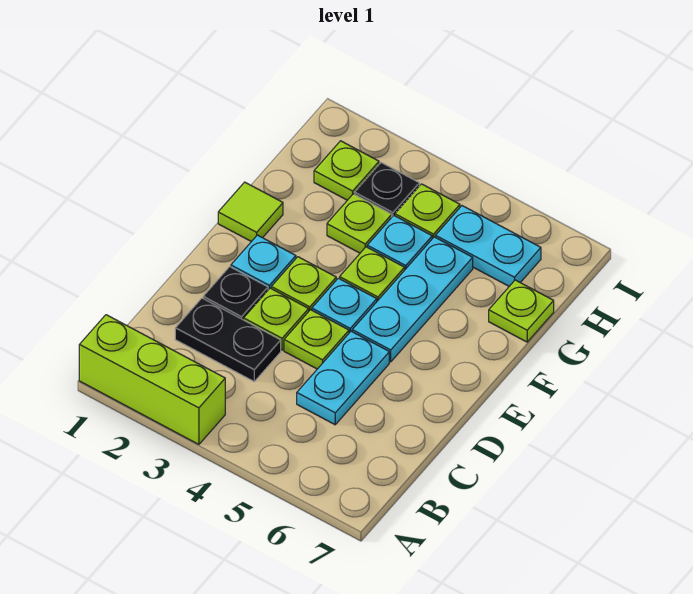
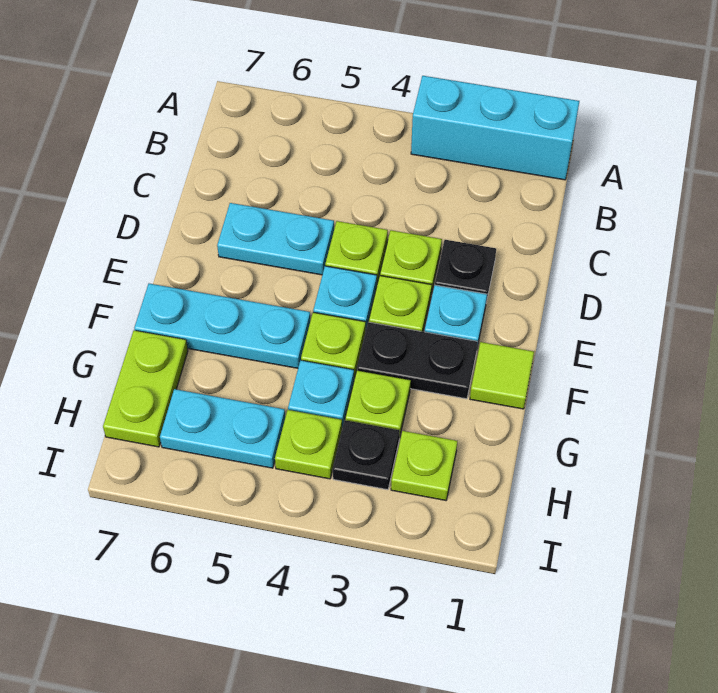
lime 1x3 brick [79,315,225,444] -> cyan 1x3 brick [411,76,579,180]
black 1x2 plate [175,298,281,381] -> black 1x2 plate moved to [357,322,478,399]
cyan 1x2 plate [297,331,389,425] -> cyan 1x2 plate turned to [217,203,334,275]
cyan 1x3 plate [352,237,473,362] -> cyan 1x3 plate turned to [134,284,311,368]
lime 1x1 plate [489,280,554,342] -> lime 1x2 plate [103,330,188,447]

